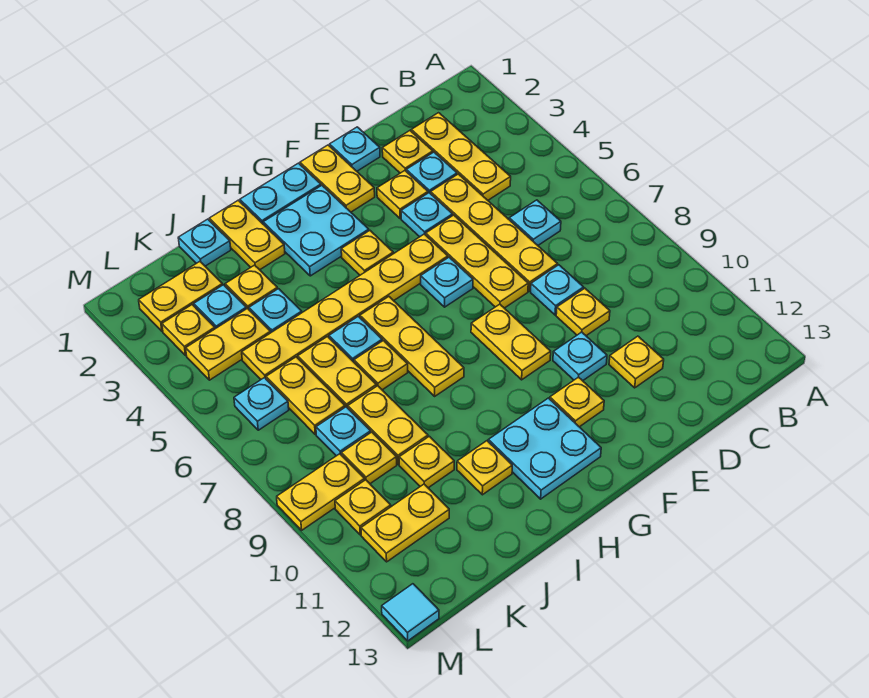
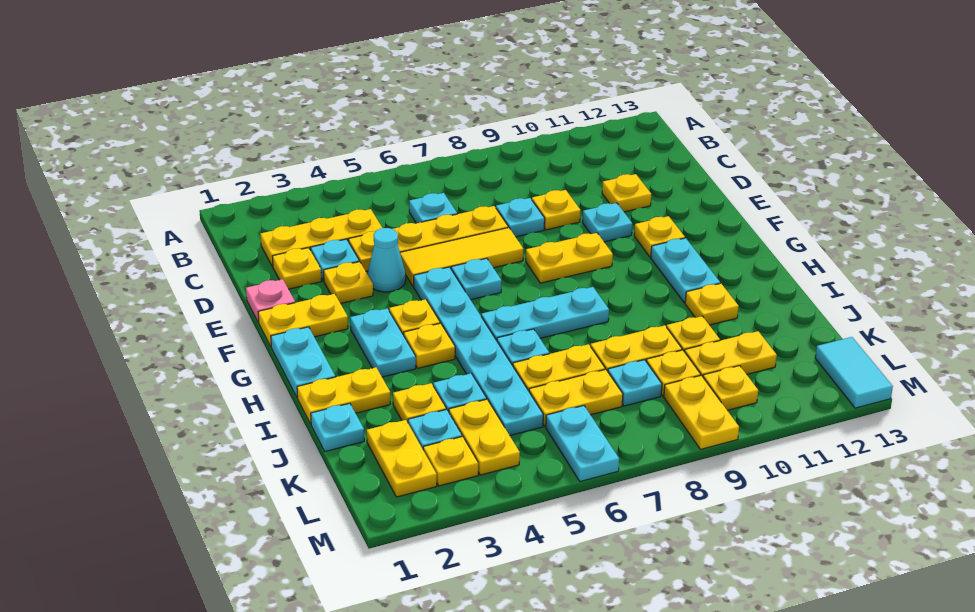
cyan 1x1 plate [330,127,380,171] -> pink 1x1 plate [246,279,295,322]
cyan 1x1 plate [401,193,453,237] -> cyan 1x1 cone [367,228,406,292]
yellow 1x3 plate [426,215,528,308] -> yellow 1x3 tile [400,228,523,287]
yellow 1x6 plate [242,234,448,379] -> cyan 1x6 plate [414,267,543,435]
cyan 2x2 plate [263,185,369,276] -> cyan 1x2 plate [350,309,416,377]
cyan 2x2 plate [488,398,601,499] -> cyan 1x2 plate [651,238,720,303]
yellow 1x3 plate [360,297,464,396] -> cyan 1x3 plate [481,287,609,341]
yellow 1x1 plate [354,341,408,390] -> yellow 1x1 plate moved to [404,323,455,368]
yellow 1x2 plate [361,484,449,562] -> yellow 1x2 plate turned to [685,331,777,377]
cyan 1x1 plate [234,378,289,430] -> cyan 1x2 plate [546,406,619,482]
cyan 1x1 tile [382,584,439,641] -> cyan 1x2 tile [815,337,893,408]

